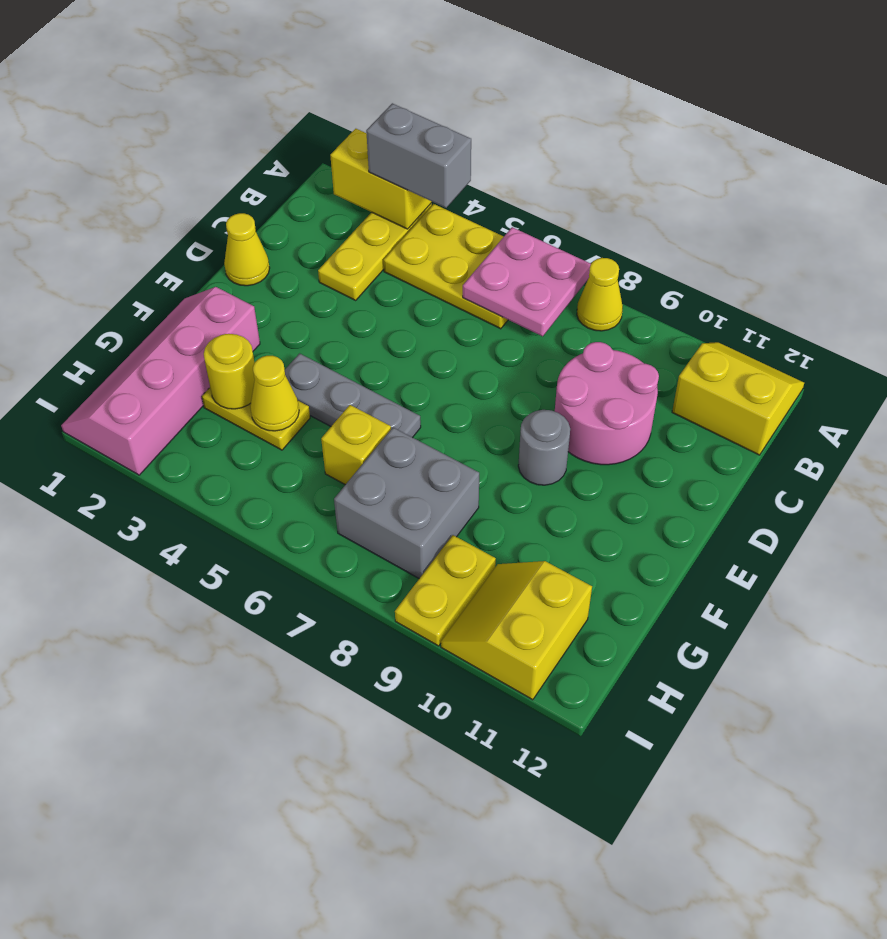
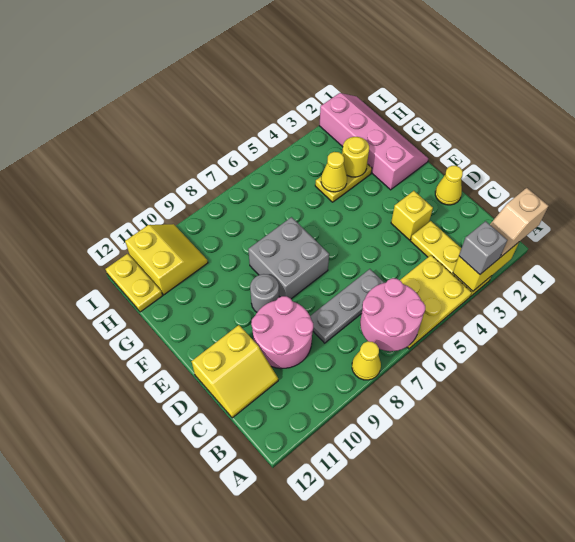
none -> tan 1x2 slope [490,188,548,257]
grey 1x2 brick [366,103,471,208] -> grey 1x1 brick [459,221,507,274]
pink 2x2 plate [463,227,591,336] -> pink 2x2 round brick [360,278,425,351]
yellow 2x2 slope [672,342,804,455] -> yellow 2x2 slope moved to [192,325,278,418]
grey 1x3 plate [285,353,421,438] -> grey 1x3 plate moved to [310,269,384,343]
yellow 1x1 brick [321,405,391,485] -> yellow 1x1 brick moved to [391,191,433,240]
grey 2x2 brick [334,428,479,578] -> grey 2x2 brick moved to [248,217,329,299]
yellow 1x2 plate [395,535,496,646] -> yellow 1x2 plate moved to [106,254,162,312]

